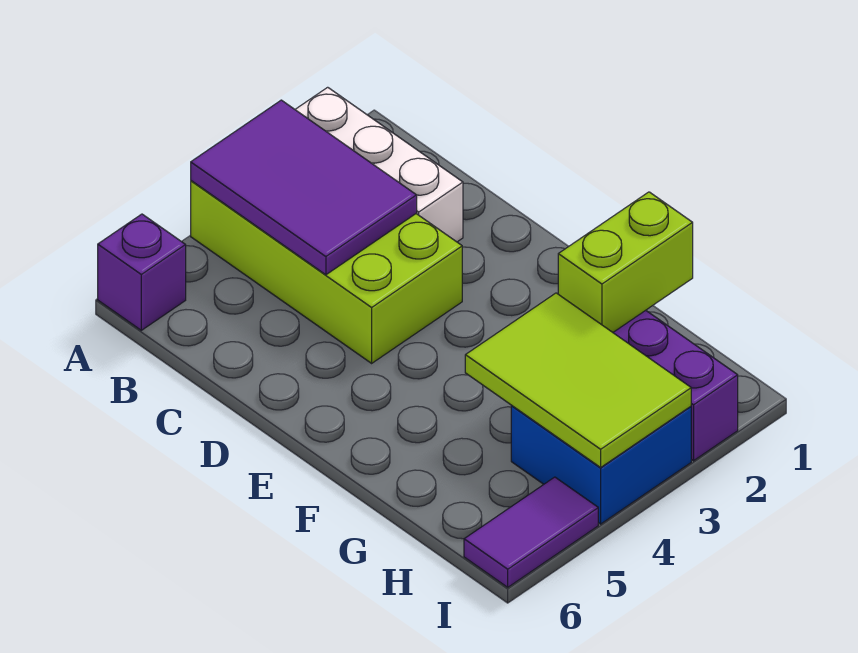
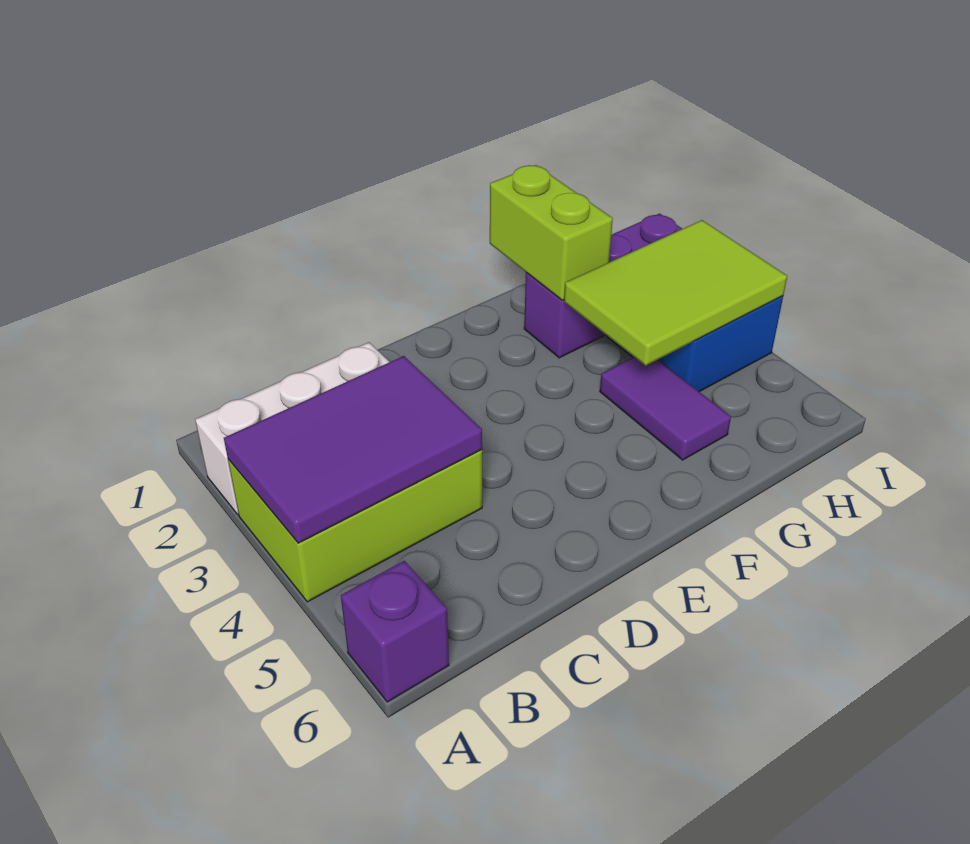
lime 2x4 brick [191,181,462,363] -> lime 2x3 brick [228,450,482,602]
purple 1x2 tile [464,477,598,587] -> purple 1x2 tile moved to [600,357,731,460]

